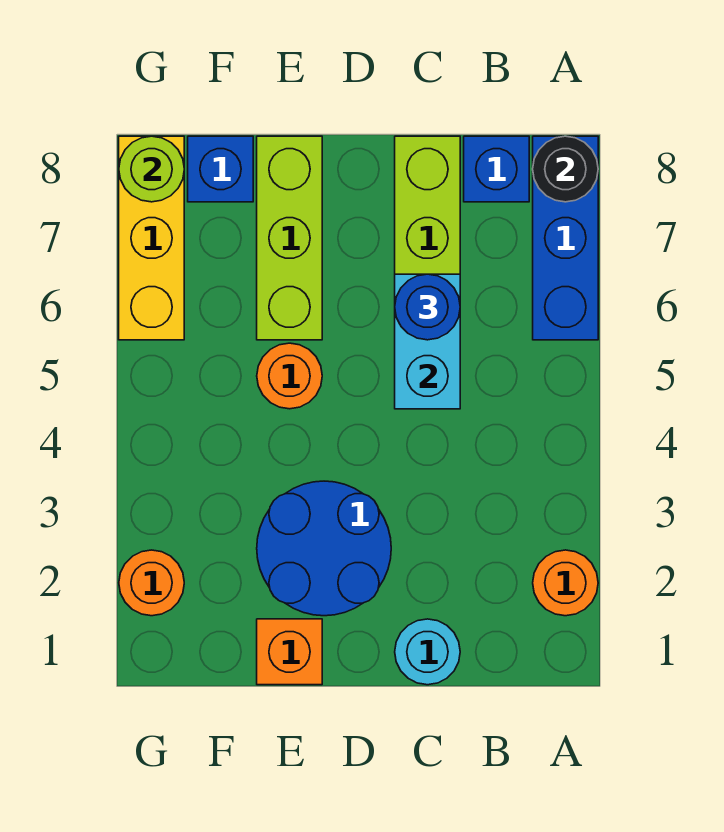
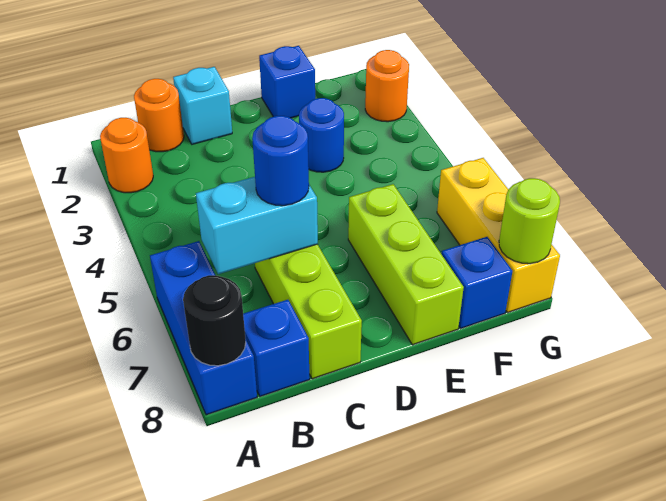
cyan 1x1 round brick [395,619,460,685] -> cyan 1x1 brick [173,67,232,144]
cyan 1x2 brick [395,274,460,409] -> cyan 1x2 brick turned to [196,177,318,274]
blue 2x2 round brick [257,481,391,616] -> blue 1x1 round brick [299,98,344,172]
orange 1x1 brick [257,619,322,685] -> blue 1x1 brick [259,46,315,118]
orange 1x1 round brick [257,343,322,409] -> orange 1x1 round brick moved to [134,79,184,152]

